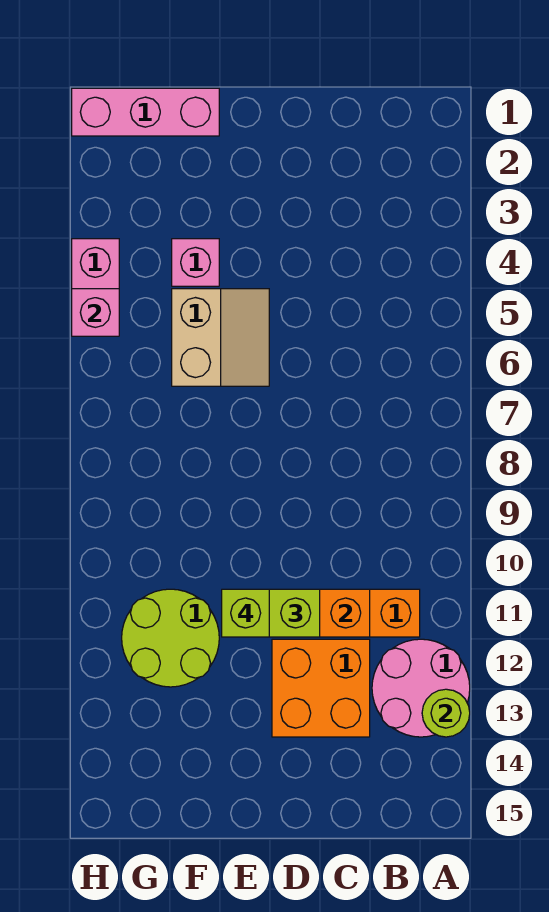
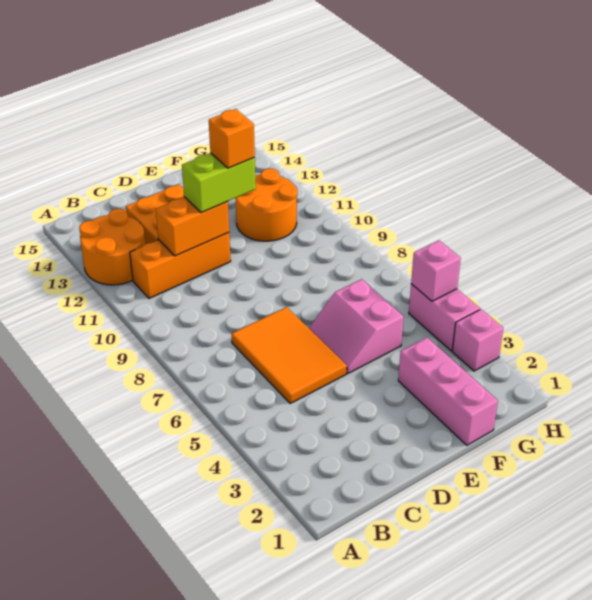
pink 2x2 round brick [372,639,470,737] -> orange 2x2 round brick [79,209,145,285]
lime 1x1 round brick [422,689,470,737] -> none
none -> orange 2x3 tile [231,307,347,404]
tan 2x2 slope [172,289,269,386] -> pink 2x2 slope [309,279,404,373]
lime 1x1 brick [222,589,269,637] -> orange 1x1 brick [209,109,255,168]
pink 1x3 brick [72,88,219,136] -> pink 1x3 brick turned to [398,338,498,445]
pink 1x1 brick [172,239,219,286] -> pink 1x1 brick moved to [452,309,503,371]
lime 2x2 round brick [122,589,219,687] -> orange 2x2 round brick [235,168,297,241]

